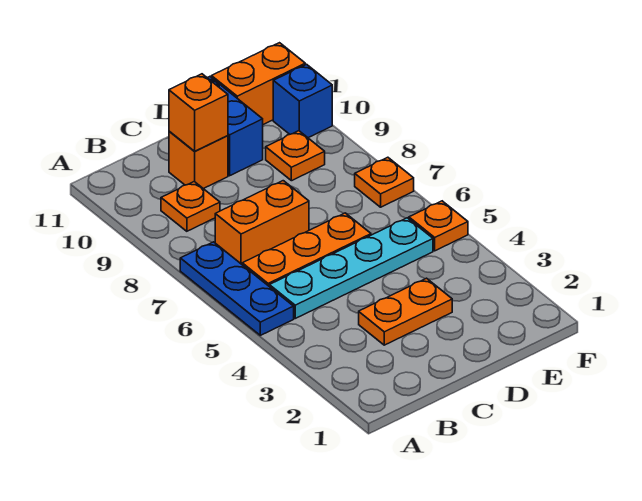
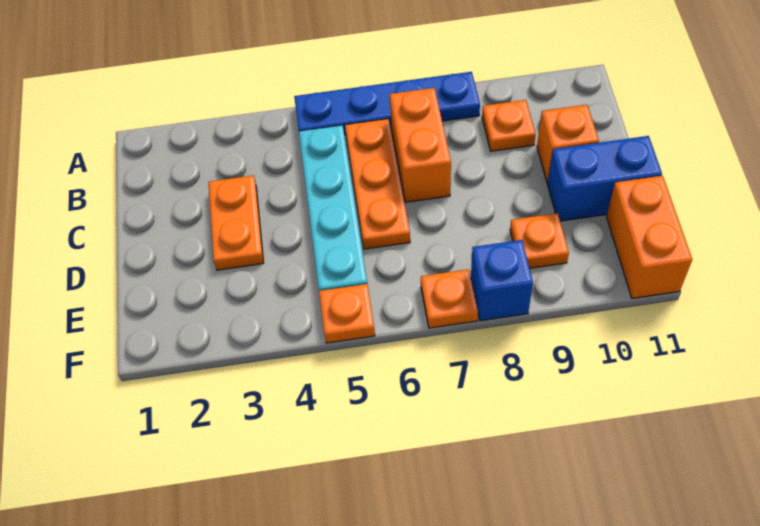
blue 1x3 plate [180,242,294,335] -> blue 1x4 plate [294,72,480,135]
orange 1x1 brick [169,74,228,151] -> none
blue 1x1 brick [273,64,332,138] -> blue 1x1 brick moved to [471,240,533,321]

